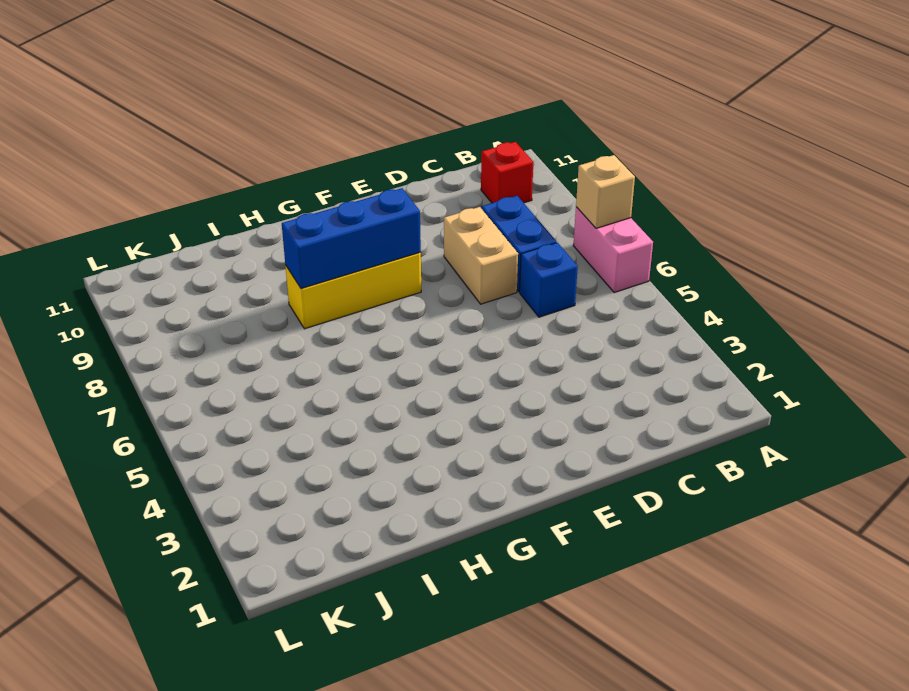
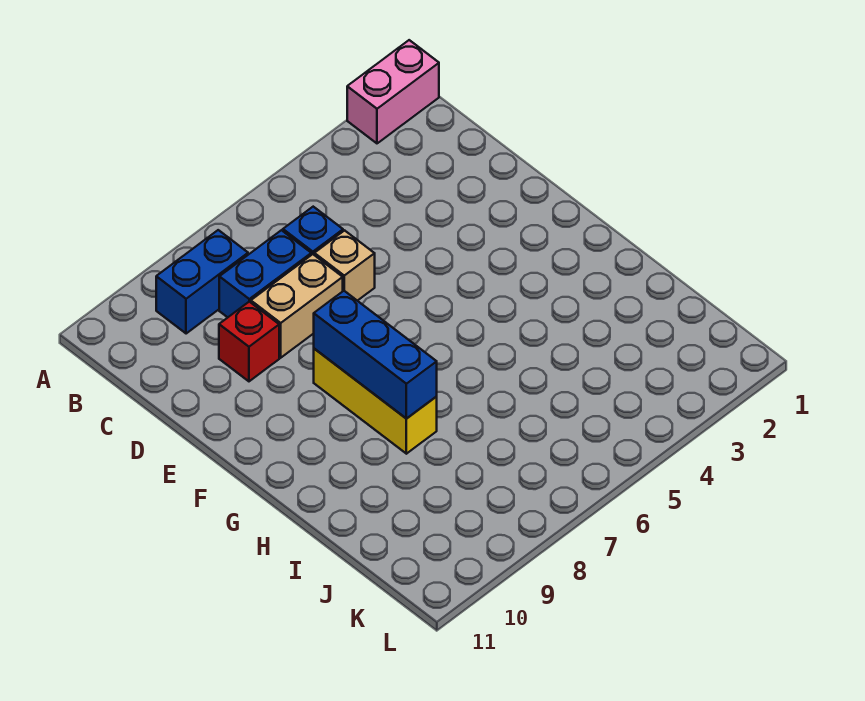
pink 1x2 brick [573,207,653,292] -> pink 1x2 brick moved to [347,40,439,143]
tan 1x1 brick [576,155,635,228] -> tan 1x1 brick moved to [314,230,375,301]
none -> blue 1x2 brick [156,230,248,334]
red 1x1 brick [481,142,533,203] -> red 1x1 brick moved to [219,302,279,381]

